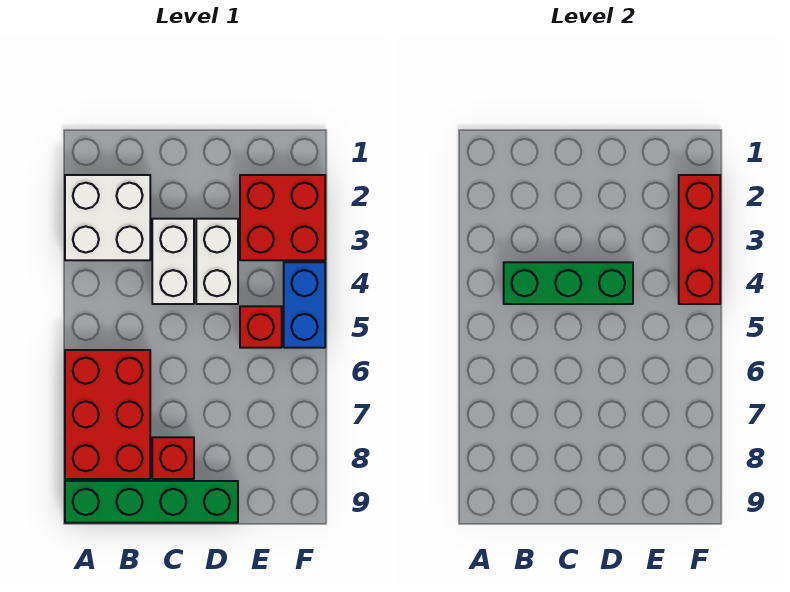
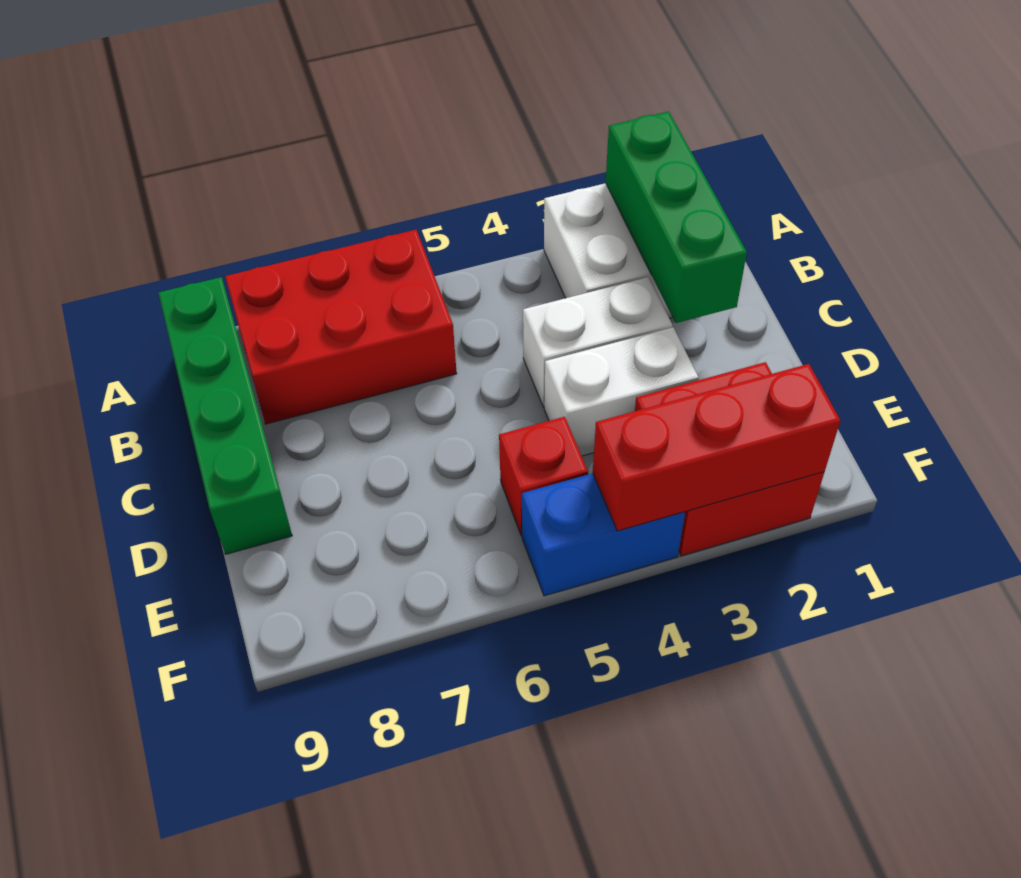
green 1x3 brick [504,262,633,304] -> green 1x3 brick moved to [606,111,747,323]
red 1x1 brick [152,437,194,479] -> none

